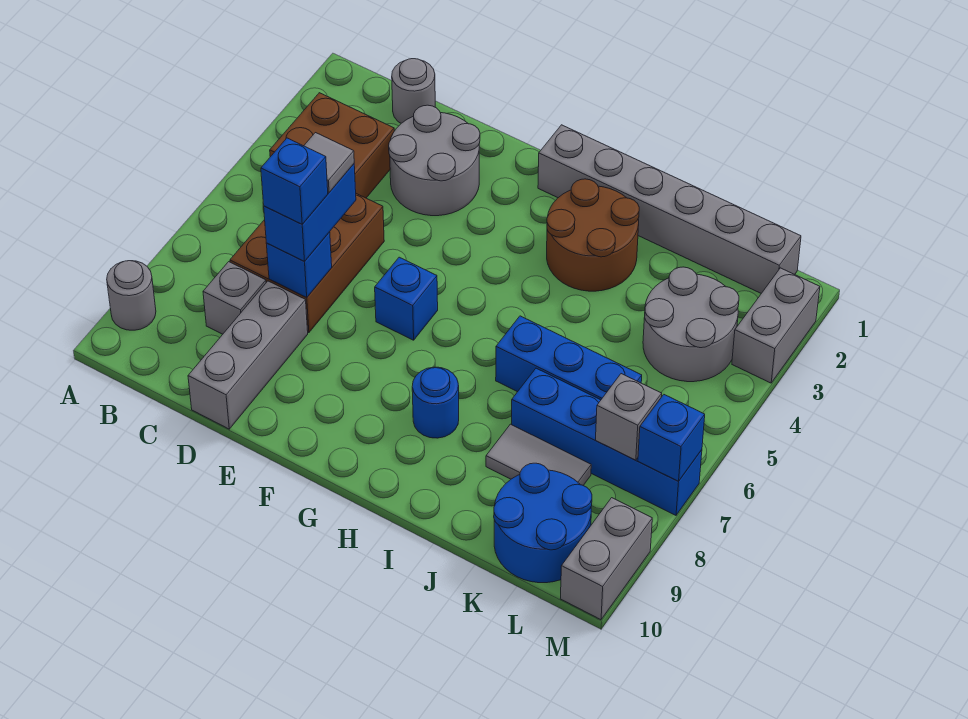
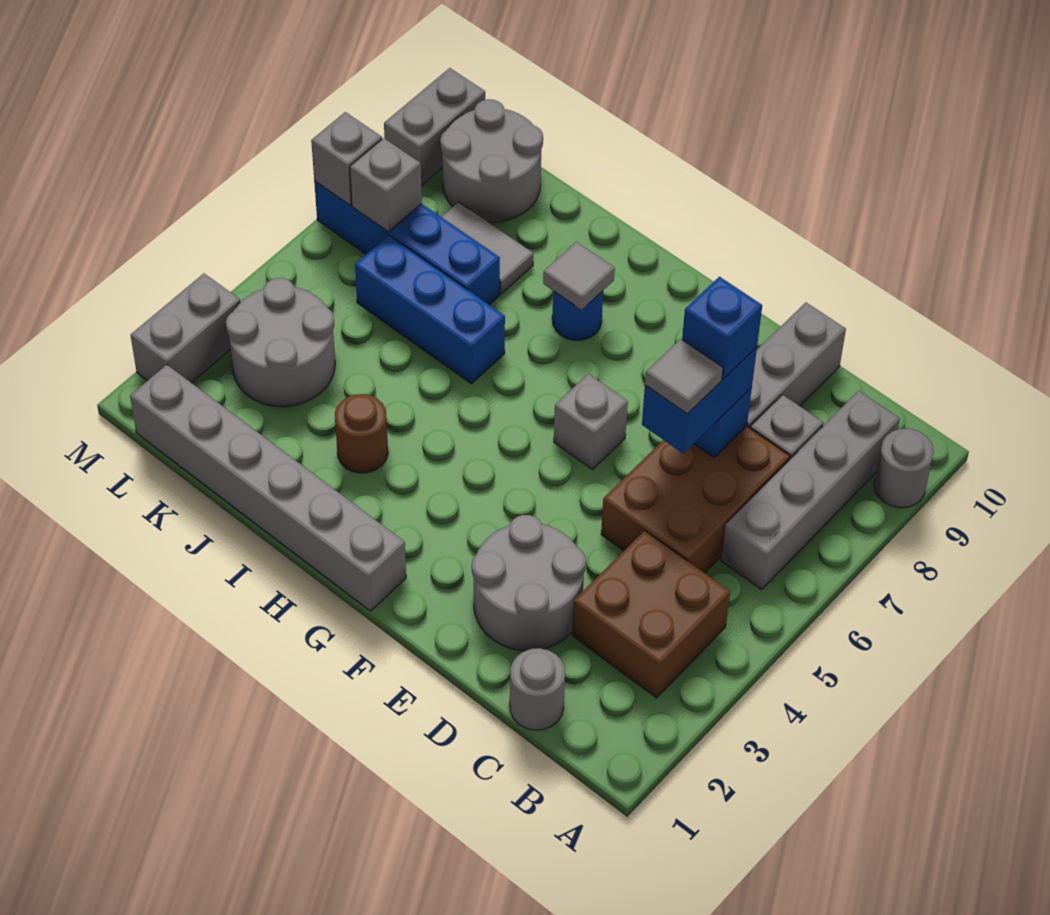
none -> grey 1x4 brick [721,391,900,590]
blue 1x1 brick [375,257,438,340] -> grey 1x1 brick [554,374,628,470]
brown 2x2 round brick [547,179,639,291] -> brown 1x1 round brick [335,394,388,473]
none -> grey 1x1 tile [543,242,615,310]
blue 2x2 round brick [494,463,592,583] -> grey 2x2 round brick [440,99,543,222]
blue 1x1 brick [638,395,705,481] -> grey 1x1 brick [311,112,382,205]

